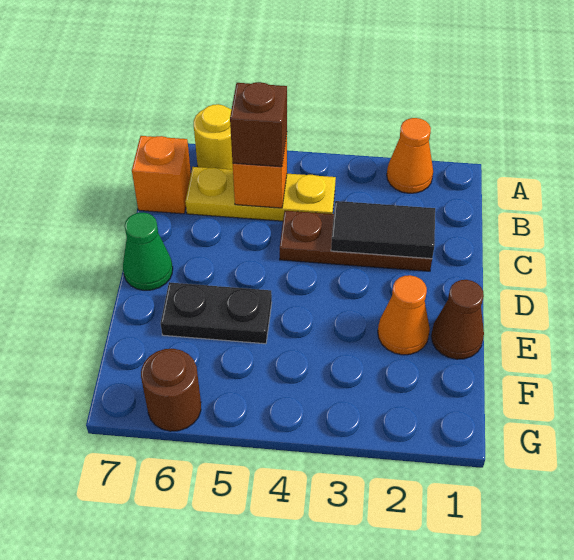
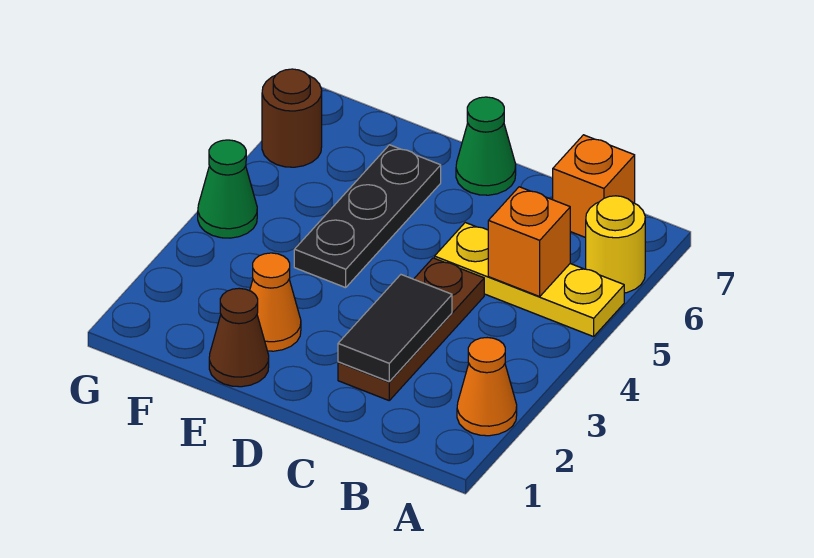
yellow 1x3 plate [185,167,336,221] -> yellow 1x3 plate turned to [435,223,624,337]
brown 1x1 brick [230,82,287,167] -> none
black 1x2 plate [161,282,272,344] -> black 1x3 plate [294,145,441,288]
none -> green 1x1 cone [198,140,257,238]

